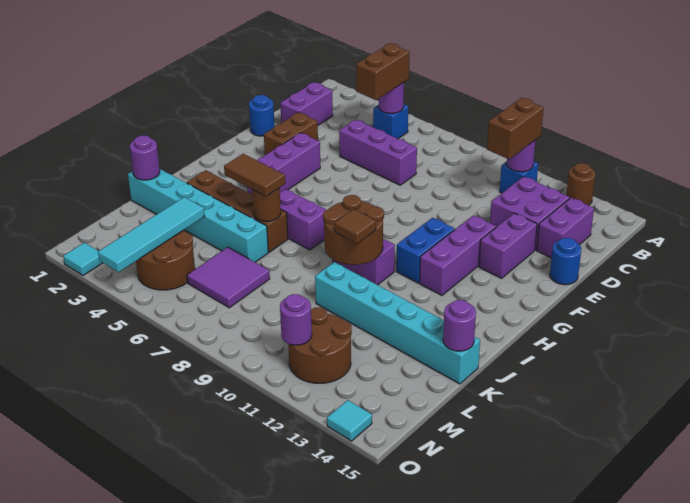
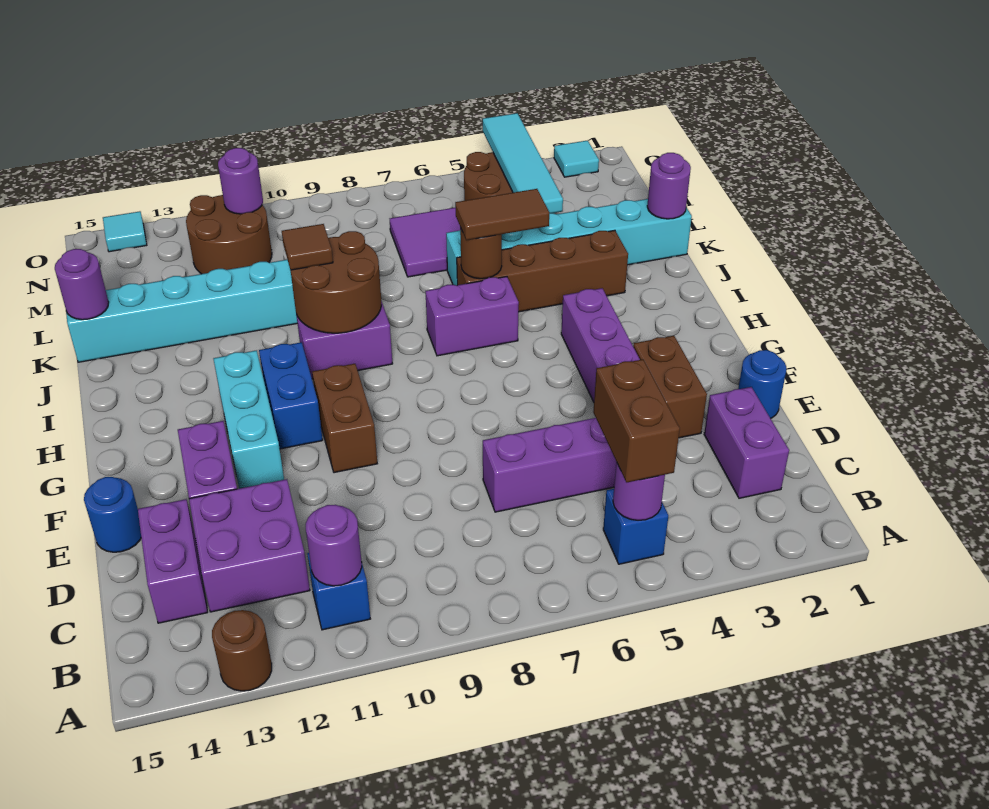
brown 1x2 brick [487,98,544,159] -> brown 1x2 brick moved to [312,364,377,473]
purple 1x3 brick [420,215,496,295] -> cyan 1x3 brick [213,350,284,489]

